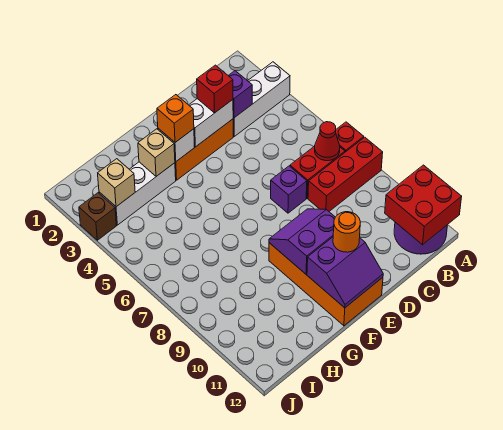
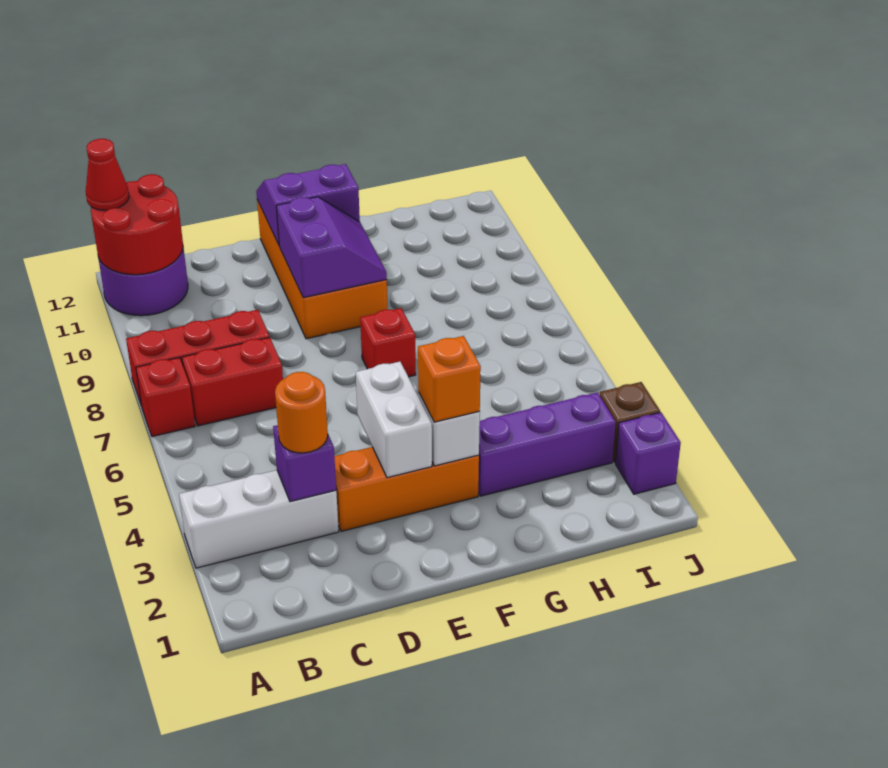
red 2x2 brick [385,165,462,245] -> red 2x2 round brick [91,174,183,275]
red 1x1 cone [315,122,340,161] -> red 1x1 cone moved to [86,139,129,210]
white 1x2 brick [189,99,233,147] -> white 1x2 brick turned to [356,362,432,478]
red 1x1 brick [197,65,233,113] -> red 1x1 brick moved to [360,308,416,377]
purple 1x1 brick [271,166,307,213] -> purple 1x1 brick moved to [615,412,681,494]
purple 2x2 slope [269,209,335,274] -> purple 2x2 slope turned to [276,197,387,298]
orange 1x1 round brick [333,212,360,252] -> orange 1x1 round brick moved to [275,372,328,453]
white 1x3 brick [99,162,176,225] -> purple 1x3 brick [478,393,616,496]
tan 1x1 brick [138,129,175,176] -> none
tan 1x1 brick [98,159,135,207] -> none

